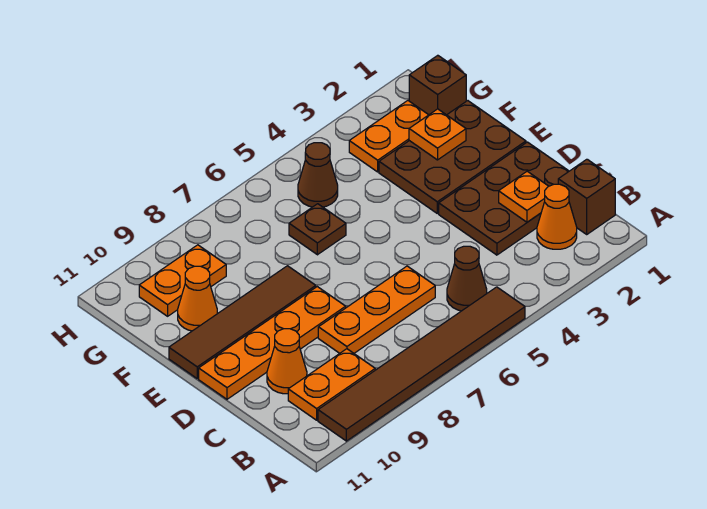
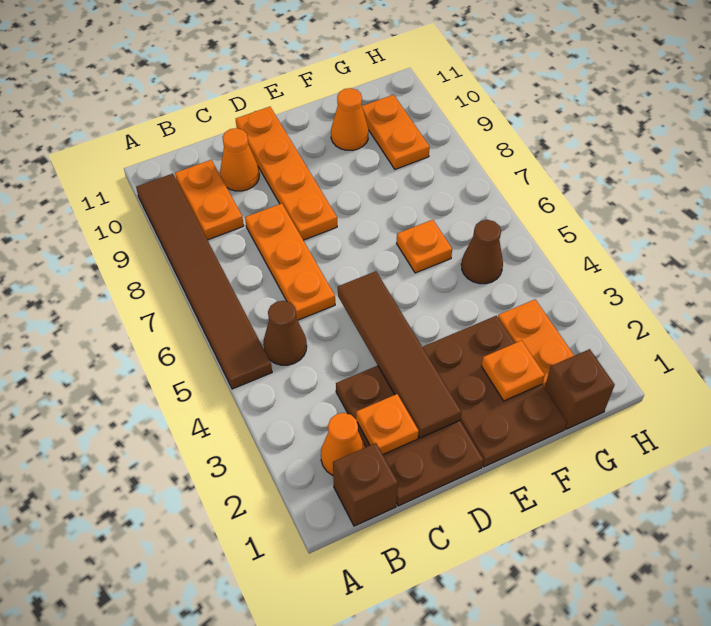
brown 1x4 tile [169,266,316,378] -> brown 1x4 tile moved to [338,271,461,438]
brown 1x1 plate [289,204,346,255] -> orange 1x1 plate [396,220,452,273]

